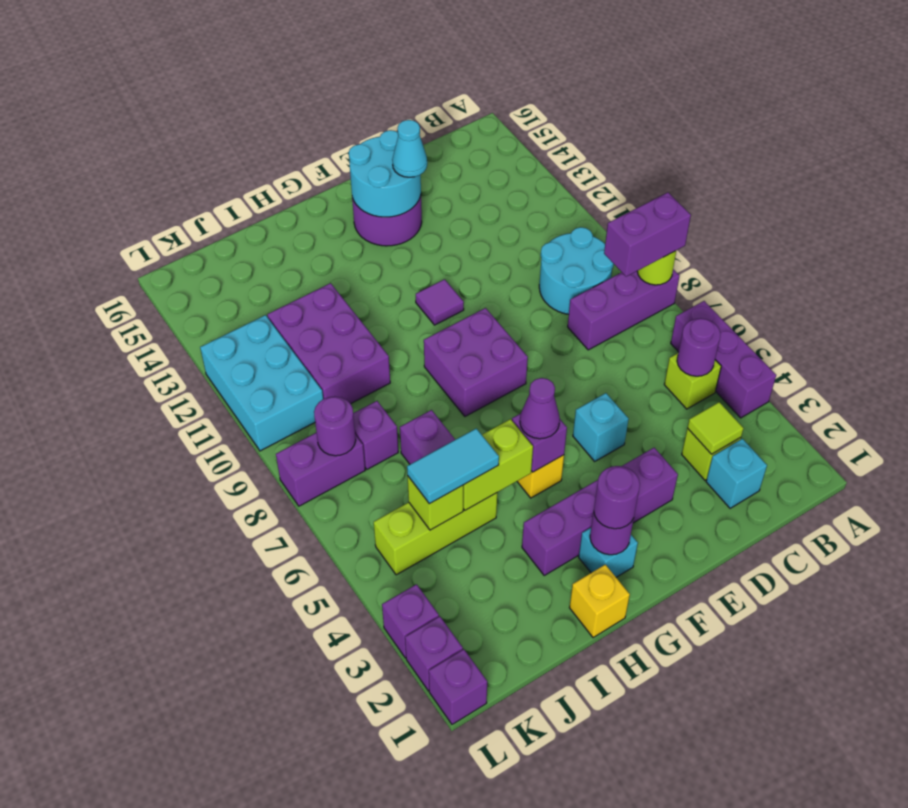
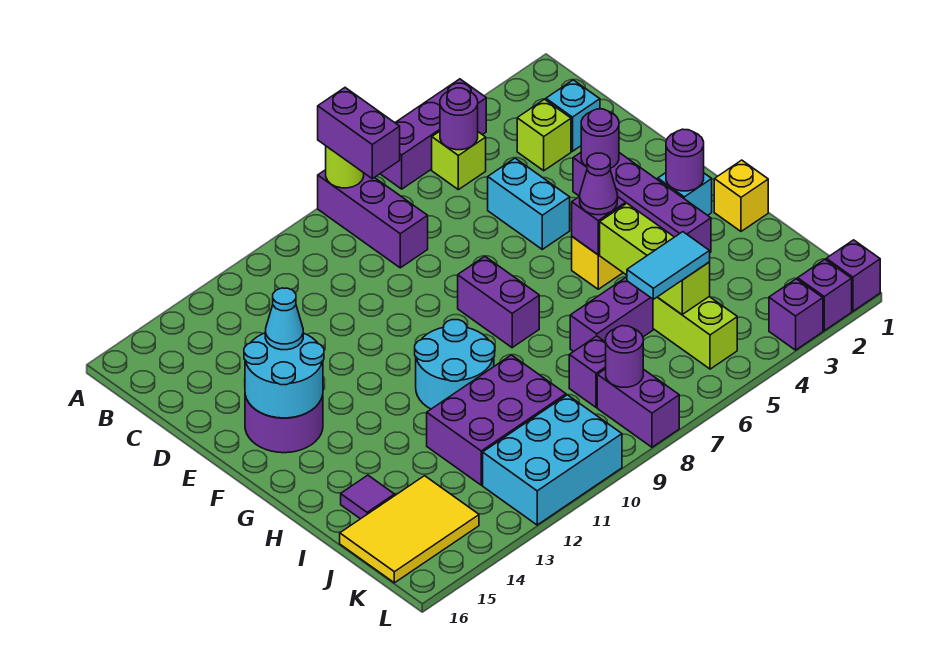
cyan 2x2 round brick [539,227,614,315] -> cyan 2x2 round brick moved to [415,320,495,409]
lime 1x1 tile [688,402,744,454] -> none
cyan 1x1 brick [573,393,628,461] -> cyan 1x2 brick [488,158,570,249]
purple 2x2 brick [424,308,528,416] -> purple 1x2 brick [458,256,539,348]
purple 1x1 tile [416,279,464,325] -> purple 1x1 tile moved to [341,475,395,519]
purple 1x1 round brick [594,466,640,529] -> purple 1x1 round brick moved to [581,109,619,168]
cyan 1x2 tile [407,428,499,504] -> cyan 1x2 tile turned to [627,232,710,299]
none -> yellow 2x3 tile [340,476,479,583]

